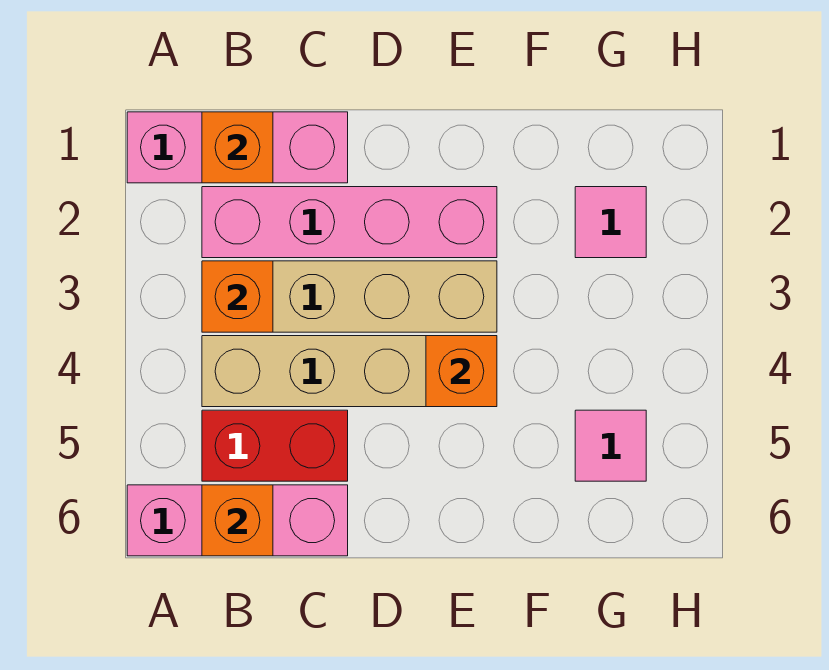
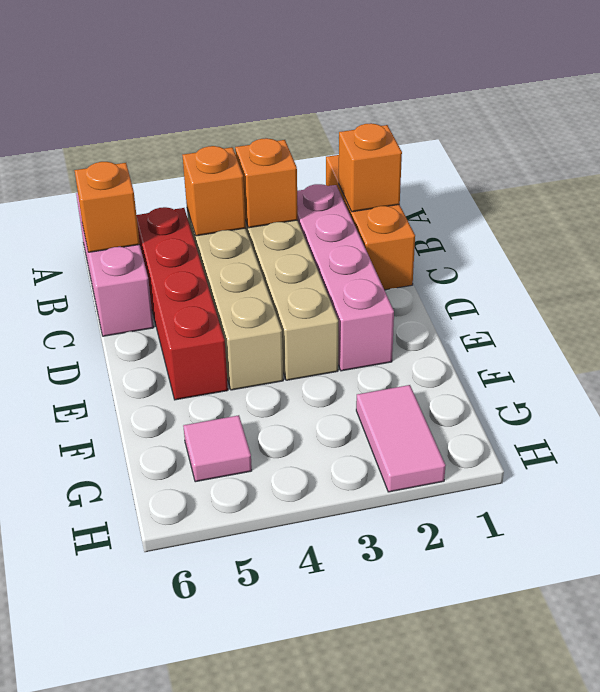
pink 1x3 brick [127,112,348,183] -> orange 1x3 brick [326,155,415,290]
red 1x2 brick [202,410,348,481] -> red 1x4 brick [136,207,228,400]
orange 1x1 brick [426,336,497,407] -> orange 1x1 brick moved to [182,146,246,236]
pink 1x1 tile [575,187,646,258] -> pink 1x2 tile [356,385,446,492]

